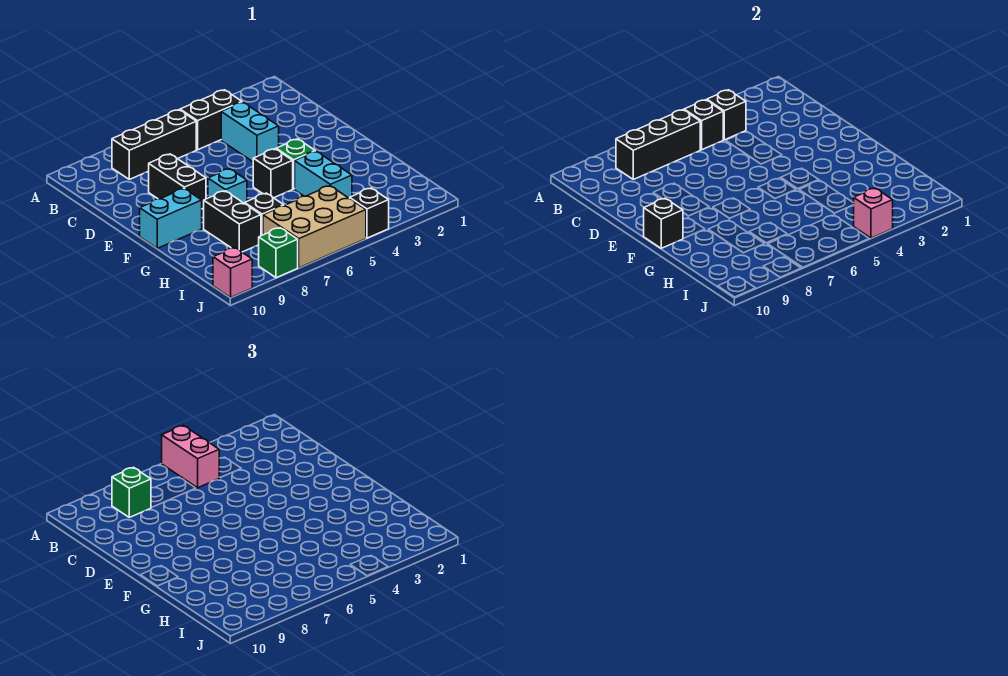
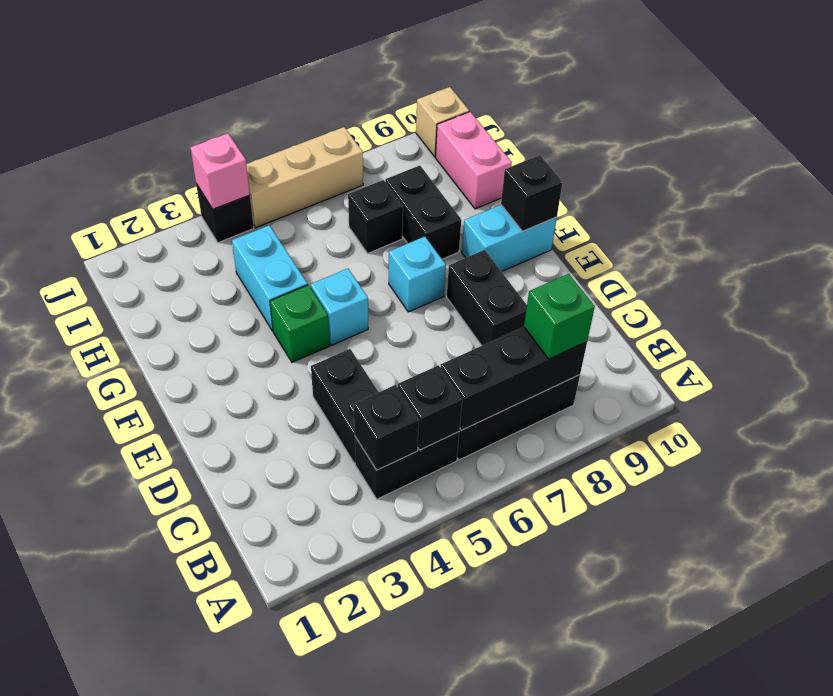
pink 1x2 brick [162,425,219,488] -> pink 1x2 brick moved to [435,112,512,209]
cyan 1x2 brick [221,102,279,162] -> black 1x2 brick [311,349,378,463]
black 1x1 brick [253,149,293,198] -> cyan 1x1 brick [310,269,368,345]
tan 2x3 brick [263,186,366,268] -> tan 1x3 brick [246,127,363,228]
green 1x1 brick [259,228,298,278] -> none
pink 1x1 brick [213,247,252,297] -> tan 1x1 brick [416,87,469,157]

